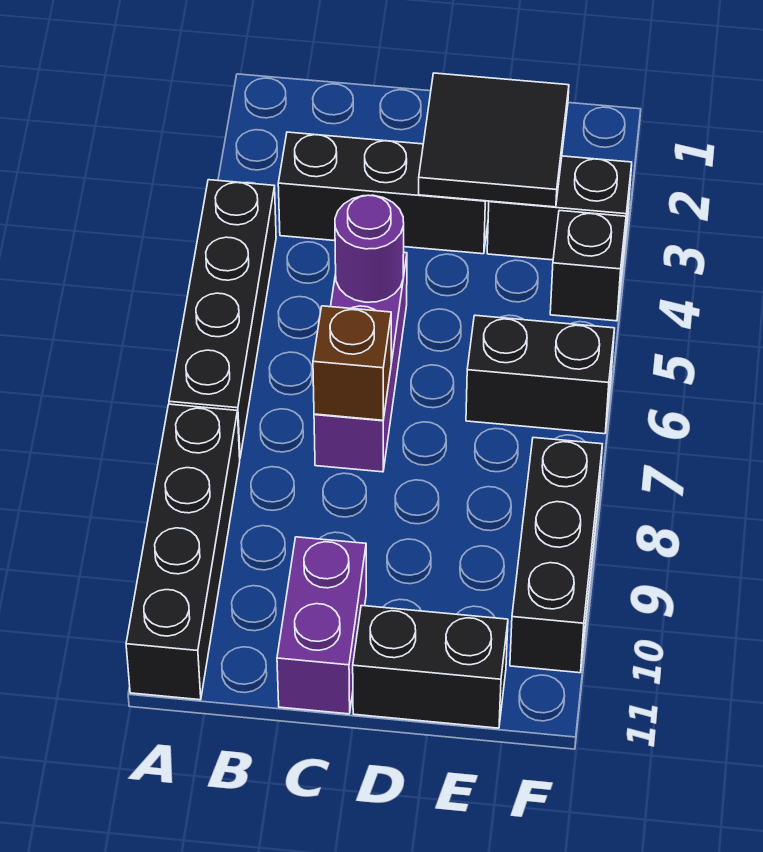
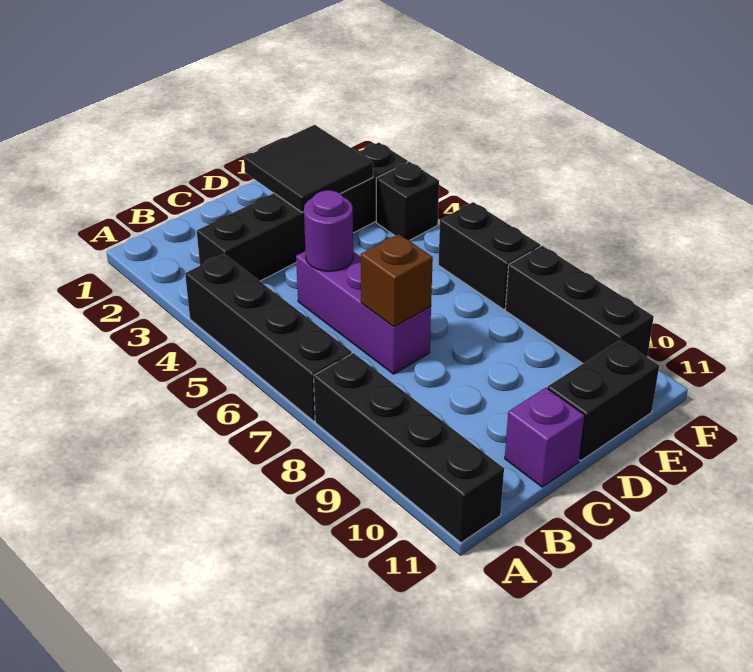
purple 1x2 brick [277,537,366,714] -> purple 1x1 brick [505,388,585,487]
black 1x2 brick [466,315,615,434] -> black 1x2 brick turned to [438,202,540,309]

